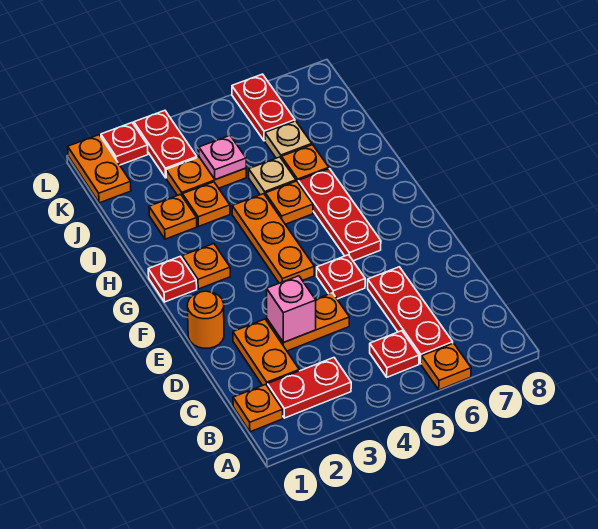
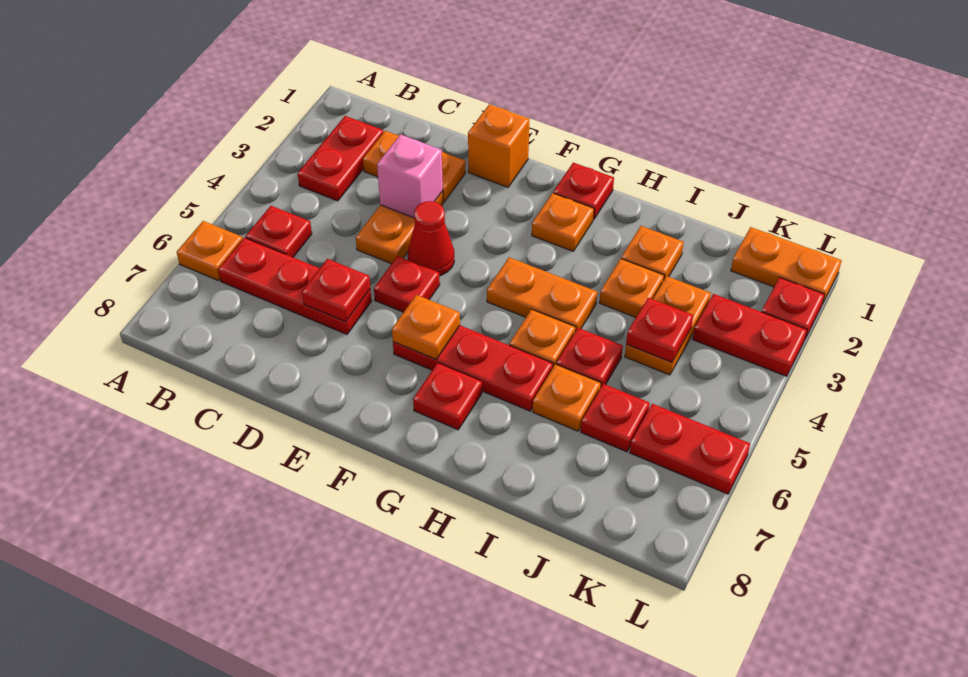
orange 1x1 plate [233,384,283,432] -> orange 1x1 plate moved to [392,295,460,359]
none -> red 1x1 plate [302,259,370,322]
orange 1x1 round brick [187,291,224,348] -> orange 1x1 brick [468,104,530,187]
none -> red 1x1 cone [408,201,454,276]
orange 1x3 plate [232,194,314,283] -> orange 1x2 plate [487,257,597,331]
none -> red 1x1 plate [413,363,482,430]
tan 1x1 plate [249,157,296,195] -> red 1x1 plate [556,328,623,388]
pink 1x1 plate [199,136,246,180] -> red 1x1 plate [626,298,693,362]
tan 1x1 plate [265,121,312,159] -> red 1x1 plate [581,384,650,452]

